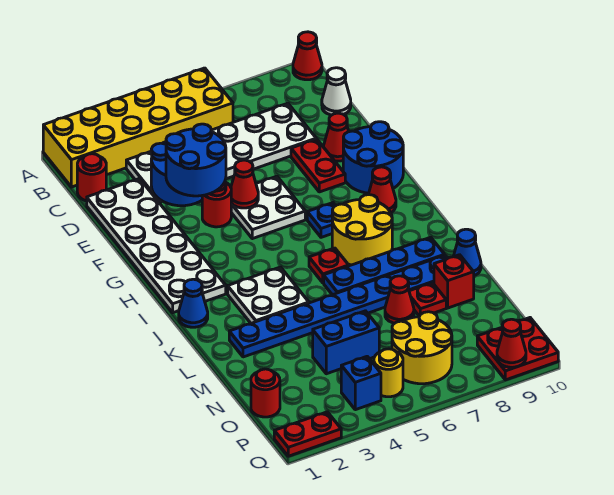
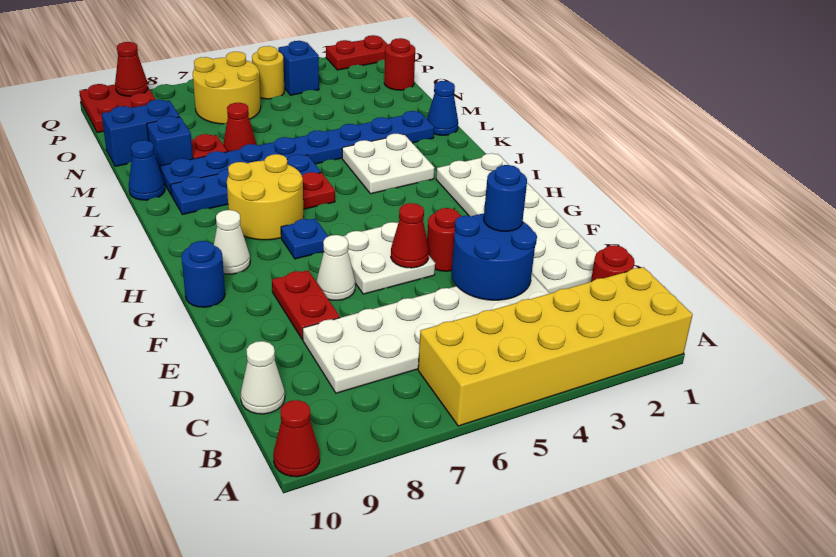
blue 2x2 round brick [166,124,226,196] -> blue 1x1 round brick [484,165,527,231]
red 1x1 cone [324,113,349,161] -> none
none -> white 1x1 cone [317,235,355,300]
blue 2x2 round brick [343,122,403,193] -> blue 1x1 round brick [181,241,225,307]
red 1x1 cone [368,167,396,212] -> white 1x1 cone [214,210,250,274]
blue 1x1 cone [179,279,208,327] -> blue 1x1 cone moved to [427,81,458,135]
red 1x1 brick [434,255,474,308] -> blue 1x1 brick [147,116,193,169]
blue 1x2 brick [313,311,379,374] -> blue 1x2 brick moved to [102,100,180,166]

